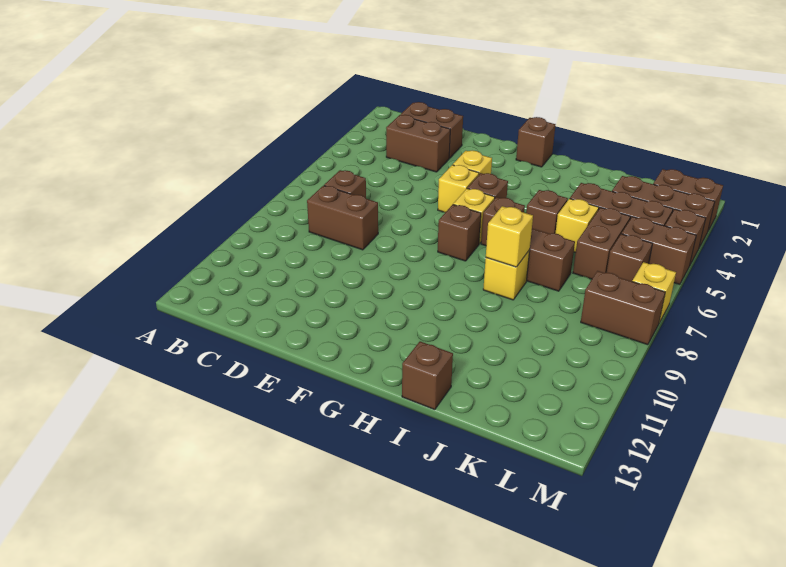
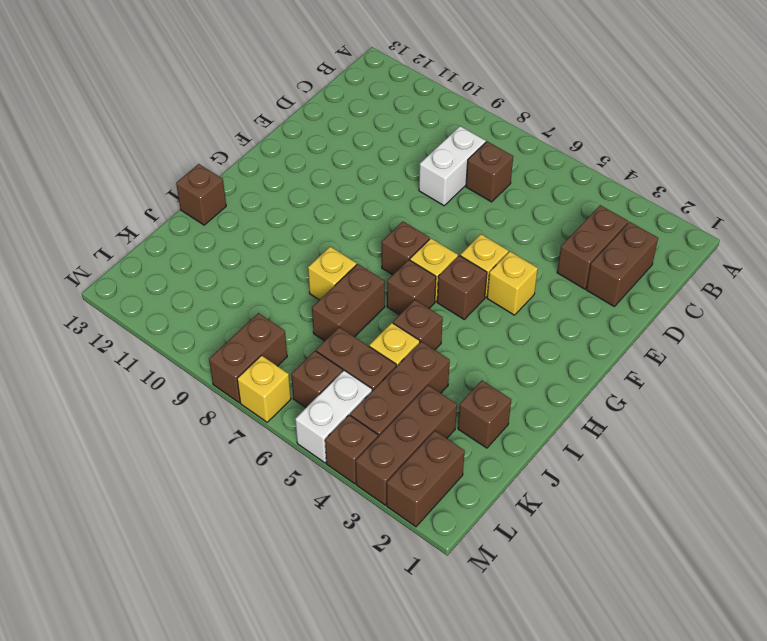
brown 1x2 brick [307,186,378,250] -> white 1x2 brick [419,126,486,206]
brown 1x1 brick [516,117,555,167] -> brown 1x1 brick moved to [458,381,511,448]
yellow 1x1 brick [486,206,533,267] -> none
brown 1x2 brick [622,217,696,284] -> white 1x2 brick [295,370,372,463]

